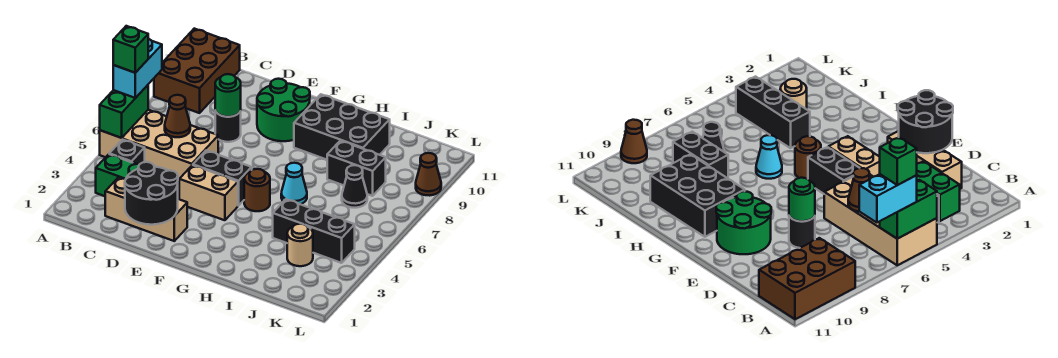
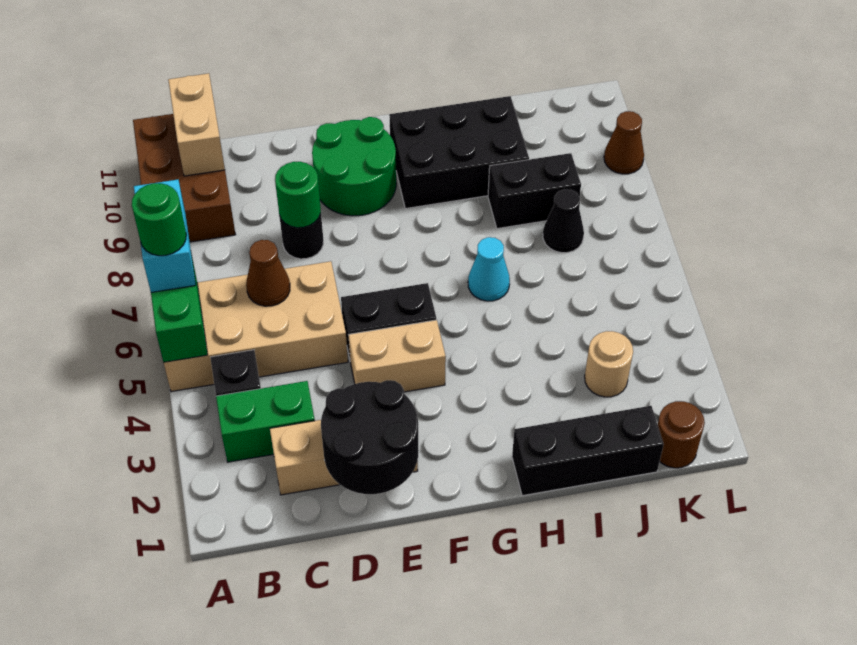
green 1x1 brick [113,26,148,73] -> green 1x1 round brick [132,183,186,256]
none -> tan 1x2 brick [168,73,225,176]
brown 1x1 round brick [244,169,270,211] -> brown 1x1 round brick moved to [658,401,705,468]
black 1x3 brick [273,199,355,263] -> black 1x3 brick moved to [512,406,664,496]

